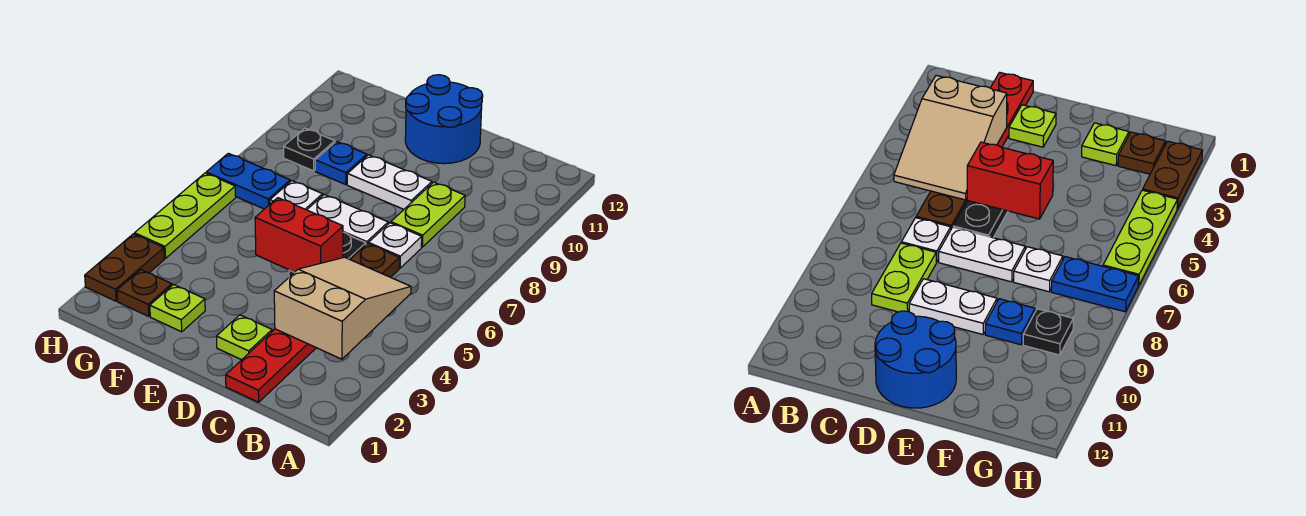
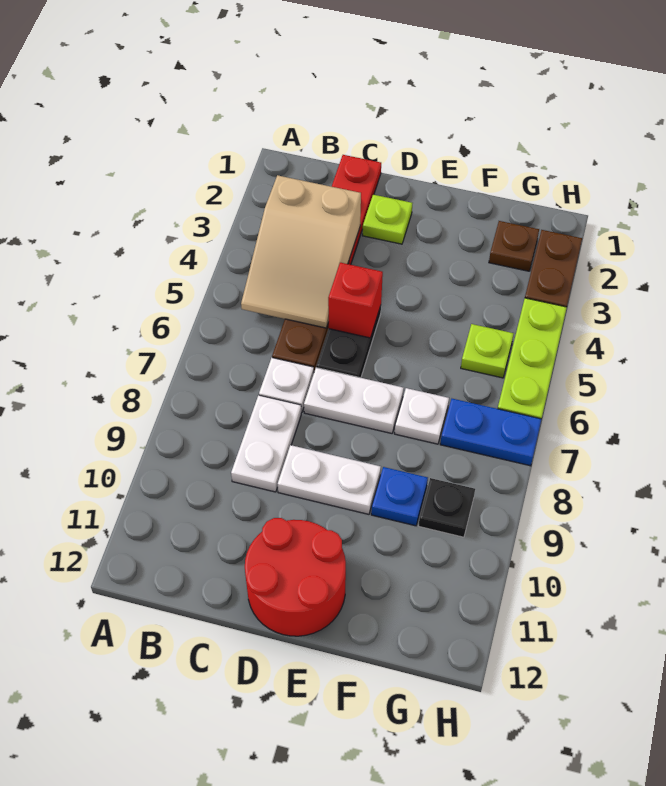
lime 1x2 plate [391,182,465,247] -> white 1x2 plate [231,395,301,492]
red 1x2 brick [255,198,343,272] -> red 1x1 brick [328,263,383,338]
blue 2x2 round brick [405,75,483,164] -> red 2x2 round brick [245,518,346,636]
lime 1x1 plate [150,285,205,332] -> lime 1x1 plate moved to [461,324,514,378]

